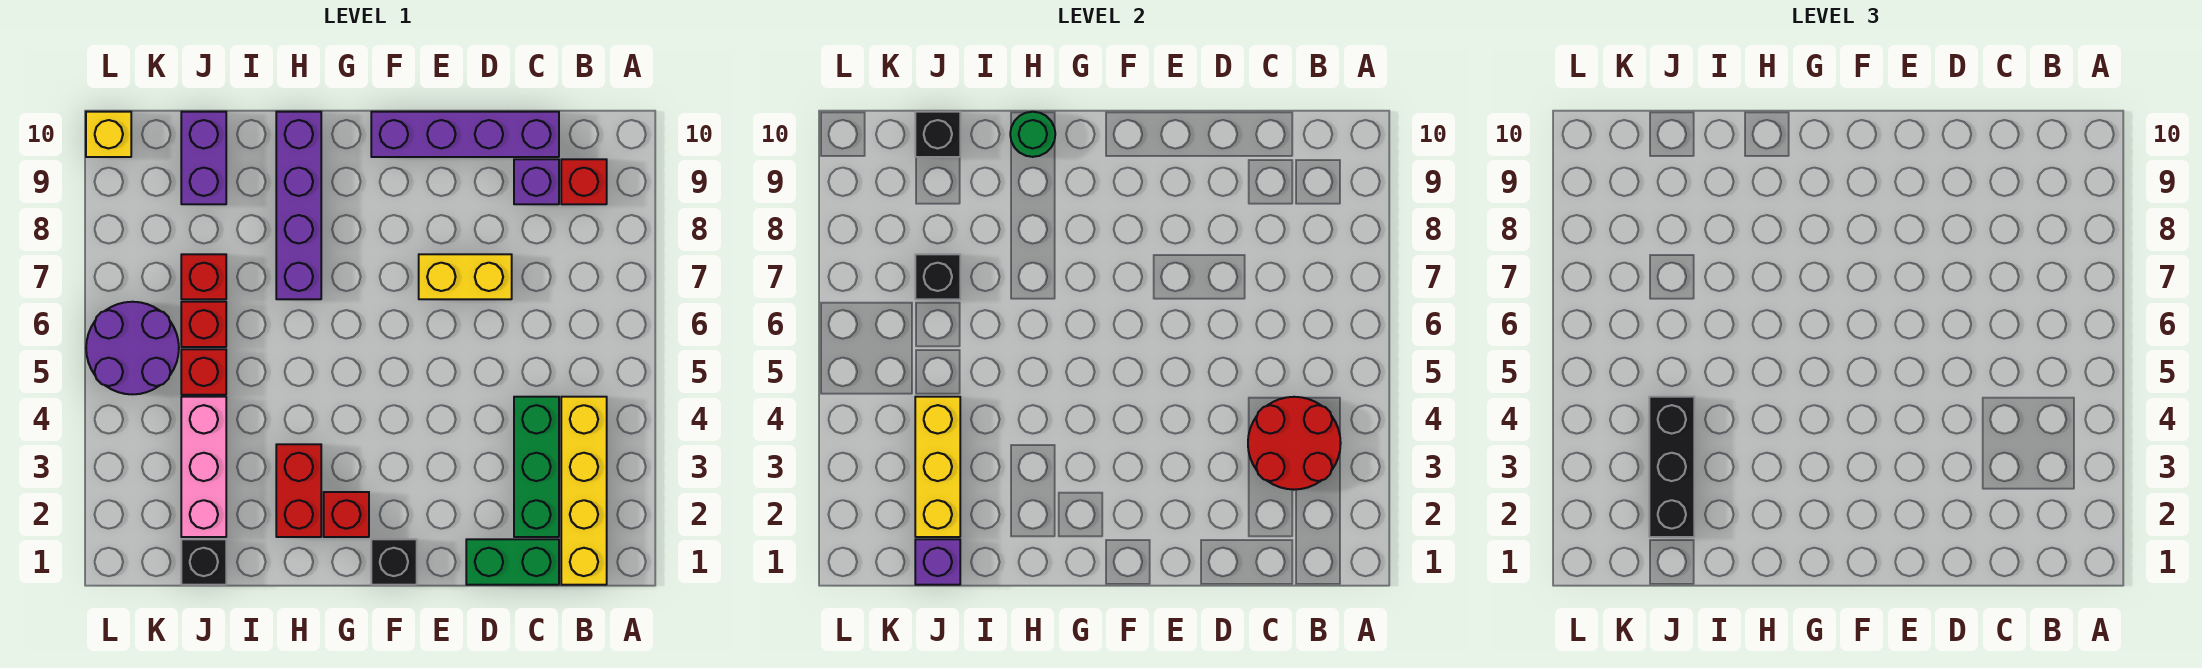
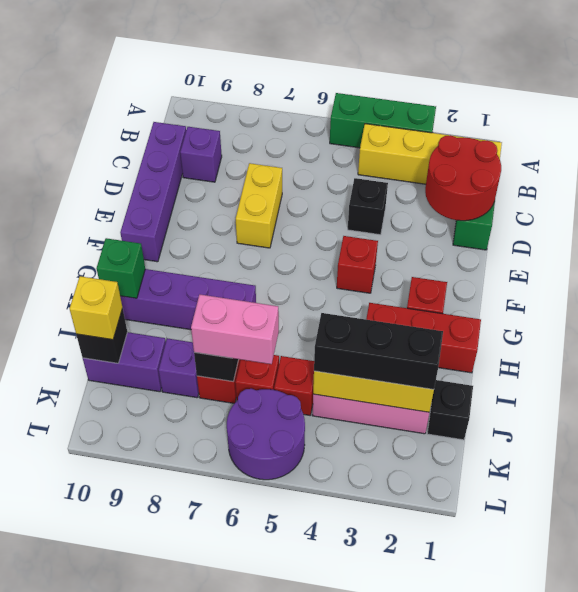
red 2x2 round brick [1248,397,1341,490] -> red 2x2 round brick moved to [425,135,501,221]
red 1x1 brick [561,159,607,204] -> red 1x1 brick moved to [337,236,378,293]
green 1x3 brick [514,397,559,537] -> green 1x3 brick moved to [330,93,436,148]
black 1x1 brick [371,539,417,585] -> black 1x1 brick moved to [348,178,388,235]
red 1x2 brick [276,444,321,537] -> red 1x3 brick [366,303,481,373]
green 1x1 round brick [1010,112,1055,157] -> green 1x1 brick [97,238,145,298]
purple 1x1 brick [915,539,960,585] -> purple 1x1 brick moved to [159,338,199,398]
none -> pink 1x2 brick [191,295,279,364]
yellow 1x1 brick [86,112,131,157] -> yellow 1x1 brick moved to [70,276,122,340]

